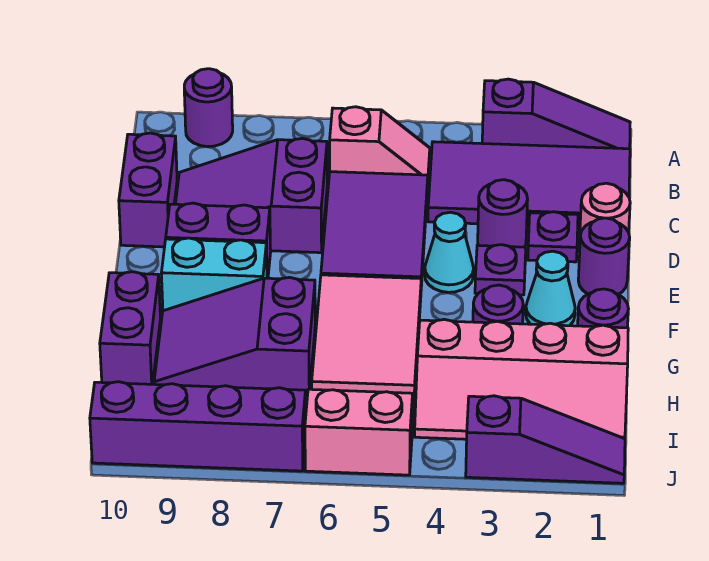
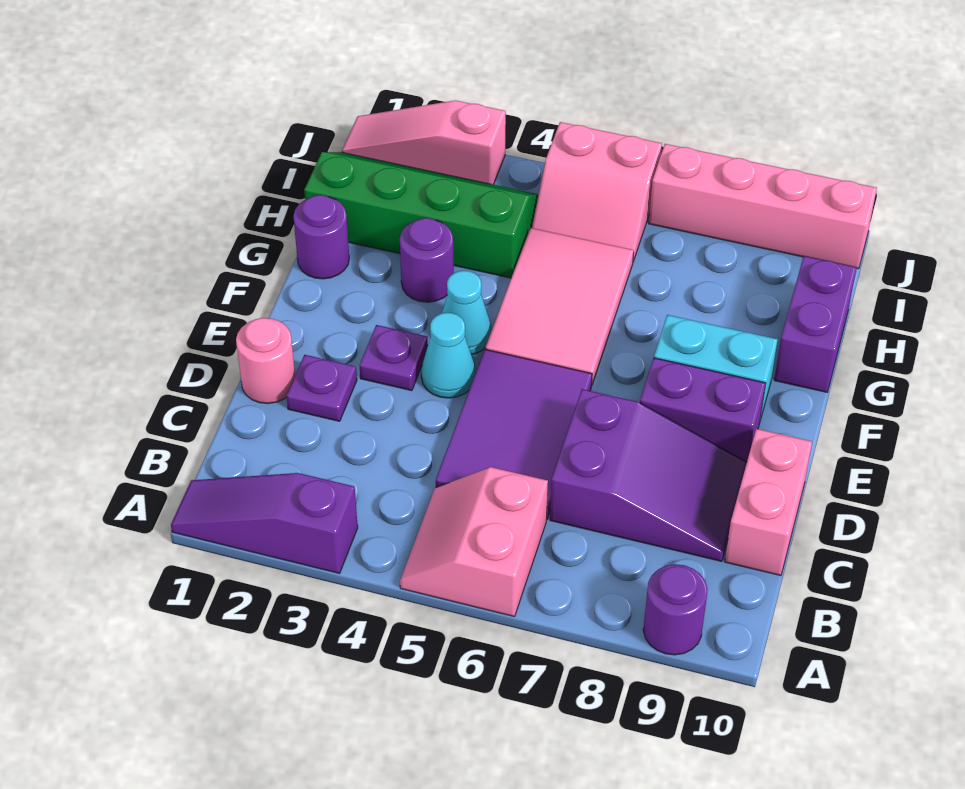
purple 2x4 tile [428,142,630,227] -> none
pink 1x2 slope [330,107,430,175] -> pink 2x2 slope [400,467,548,617]
purple 1x2 brick [119,133,177,247] -> pink 1x2 brick [725,429,812,575]
purple 1x1 round brick [478,180,528,247] -> none
purple 1x1 round brick [578,218,630,294] -> none
cyan 1x1 cone [526,251,575,326] -> cyan 1x1 cone moved to [442,271,491,355]
purple 2x3 slope [154,277,315,396] -> none
pink 2x4 slope [415,319,628,439] -> green 2x4 slope [304,152,539,278]
purple 1x3 slope [466,396,625,483] -> pink 1x3 slope [342,100,506,185]
purple 1x4 brick [90,382,306,471] -> pink 1x4 brick [649,144,877,269]

